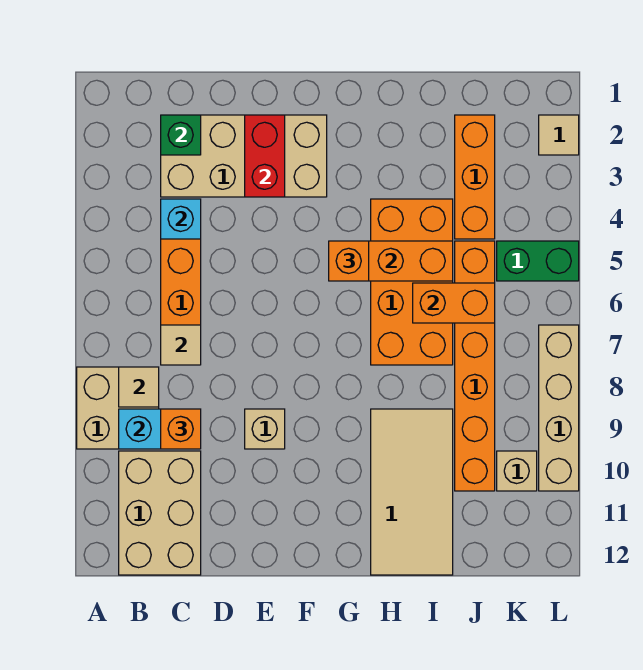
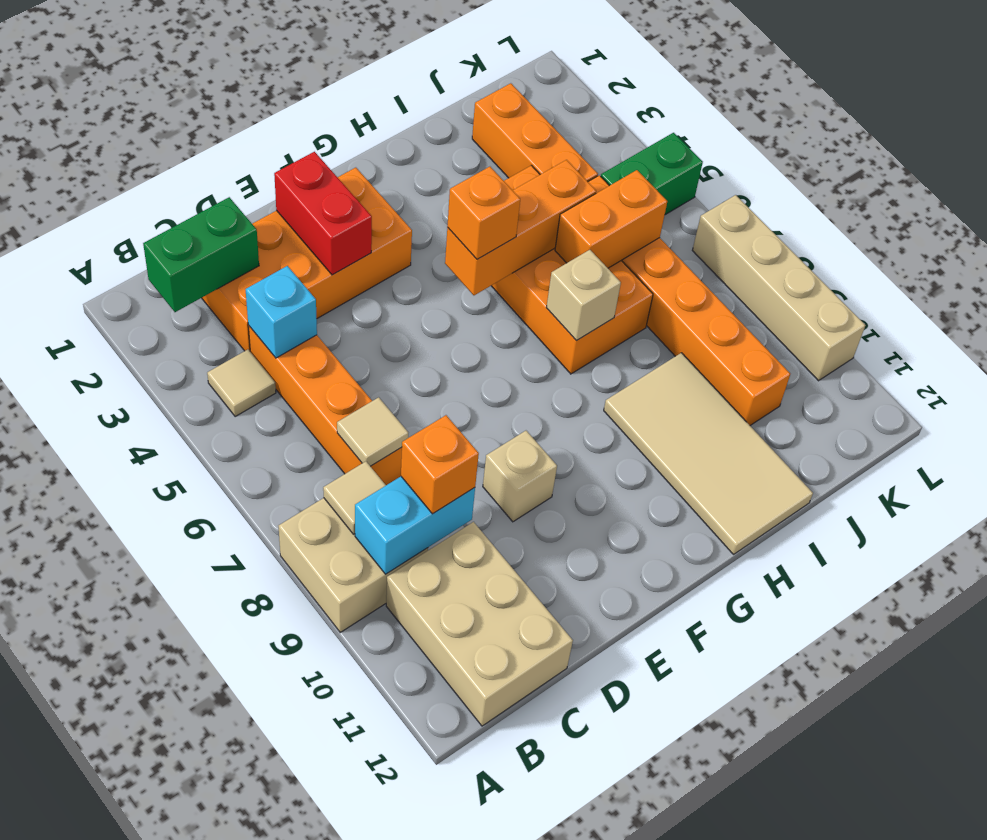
tan 2x4 brick [161,115,327,197] -> orange 2x4 brick [202,168,412,351]
green 1x1 brick [161,115,201,155] -> green 1x2 brick [143,197,259,312]
tan 1x1 brick [497,451,537,491] -> tan 1x1 brick moved to [546,250,621,340]
tan 1x1 tile [539,115,579,155] -> tan 1x1 tile moved to [207,349,276,417]

